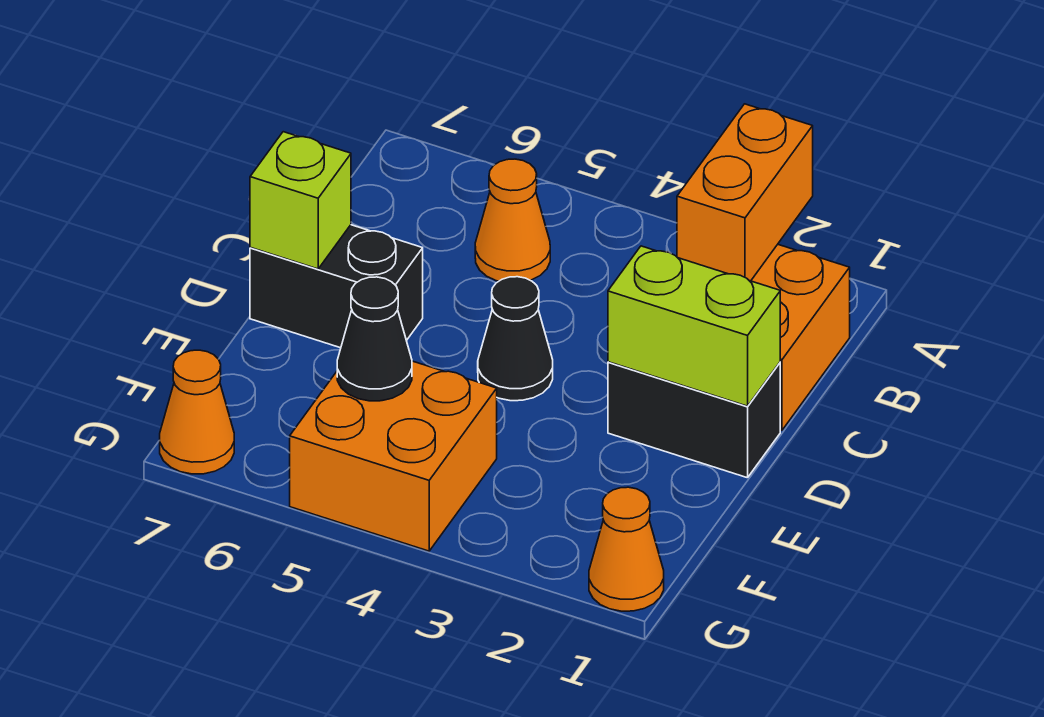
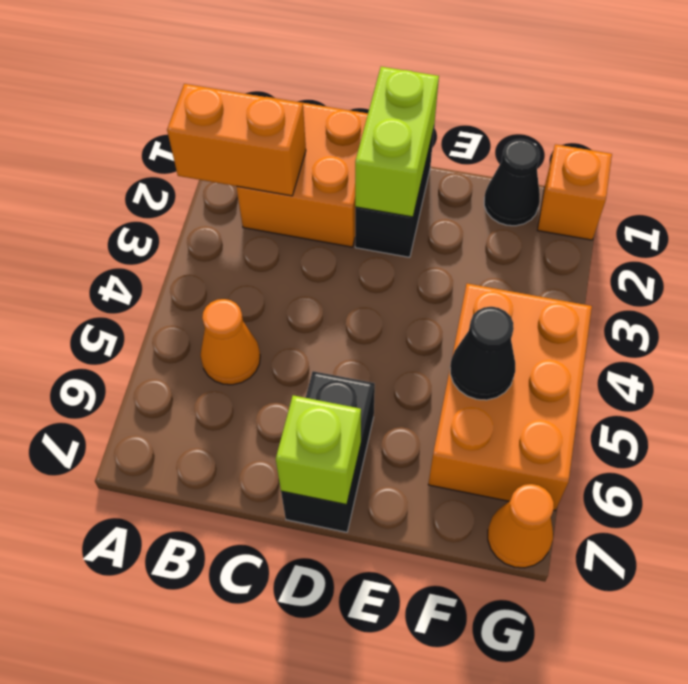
black 1x1 cone [478,277,553,401] -> black 1x1 cone moved to [484,139,540,226]
orange 2x2 brick [290,361,497,551] -> orange 2x3 brick [428,284,592,510]
orange 1x1 cone [589,487,664,611] -> orange 1x1 brick [537,144,612,240]

